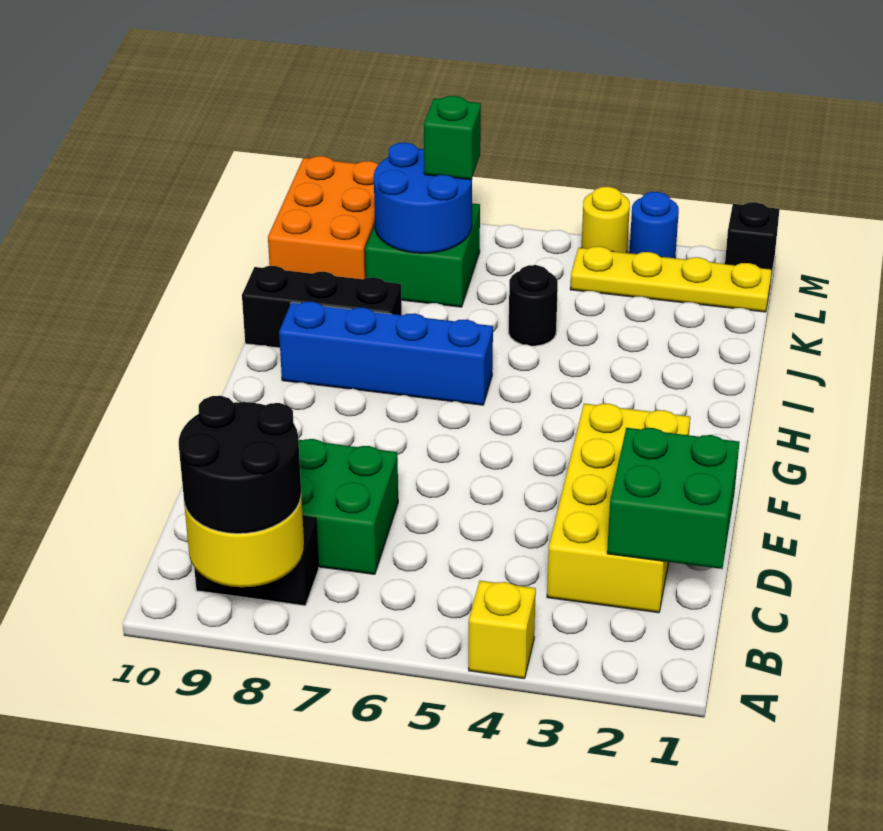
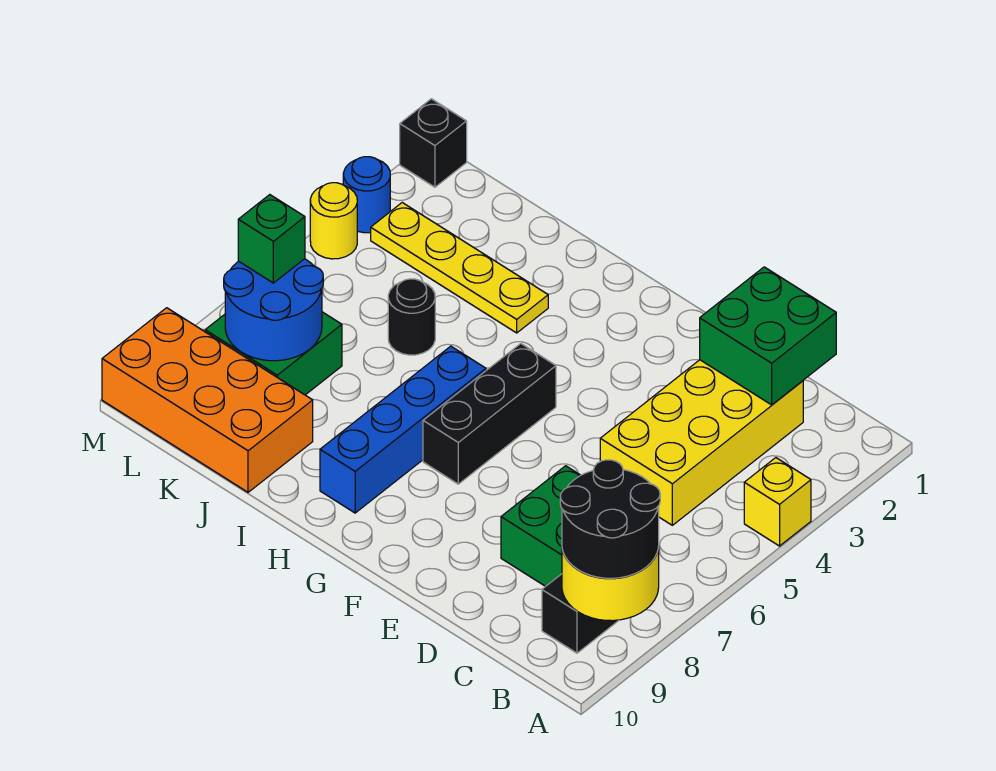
yellow 2x4 brick [547,404,690,613] -> yellow 2x4 brick turned to [600,360,803,525]
black 1x3 brick [242,266,402,348] -> black 1x3 brick moved to [423,344,556,484]
orange 2x3 brick [268,156,379,279] -> orange 2x4 brick [102,308,313,492]
yellow 1x4 plate [570,246,772,312] -> yellow 1x4 plate turned to [371,203,548,333]

